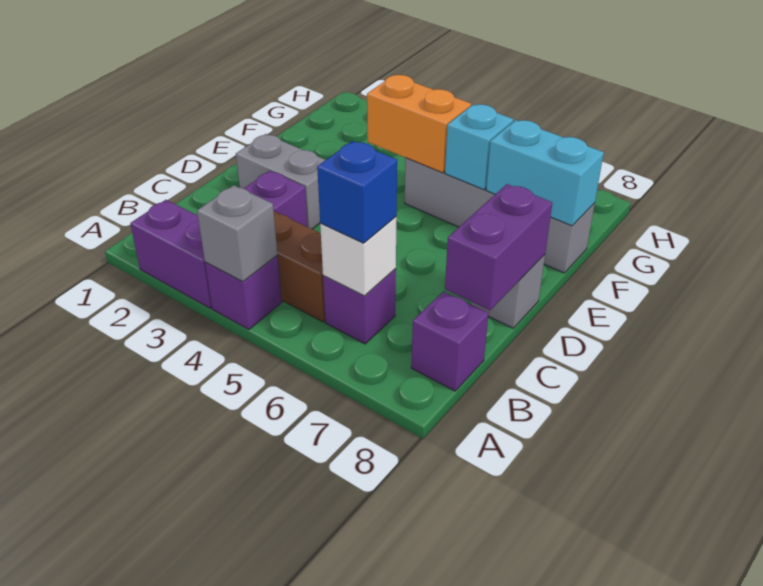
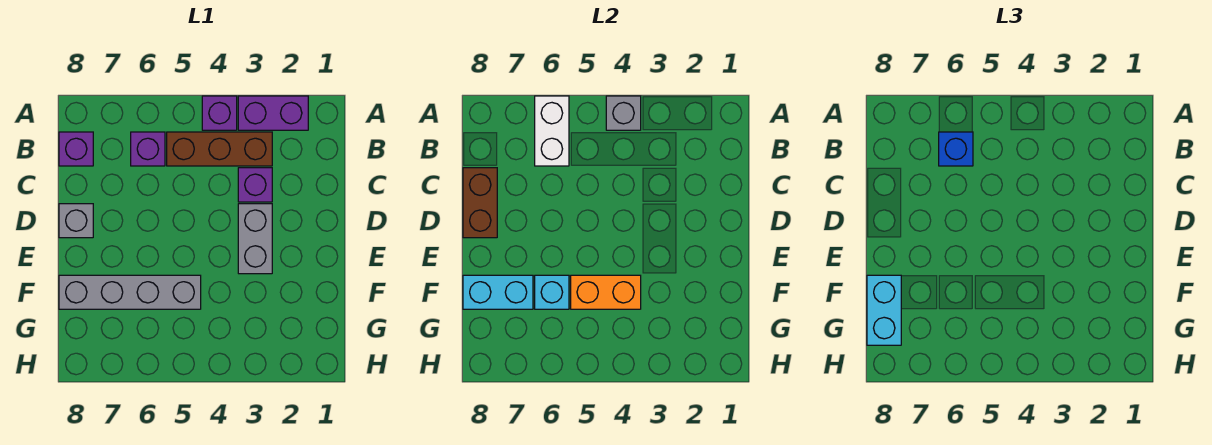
white 1x1 brick [320,217,397,296] -> white 1x2 brick [535,96,569,166]
purple 1x2 brick [445,184,552,310] -> brown 1x2 brick [463,168,497,238]
grey 1x2 brick [236,134,325,229] -> grey 1x2 brick turned to [238,204,272,274]
none -> cyan 1x2 brick [867,275,901,345]

